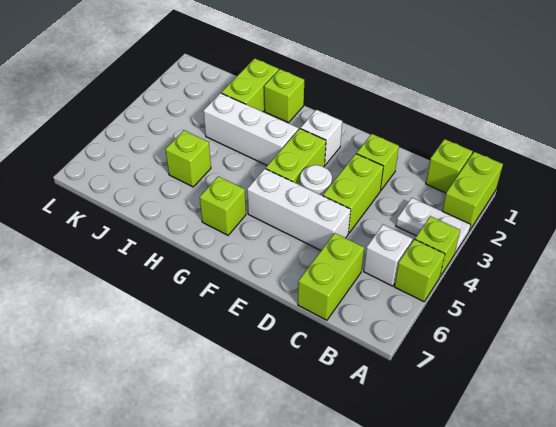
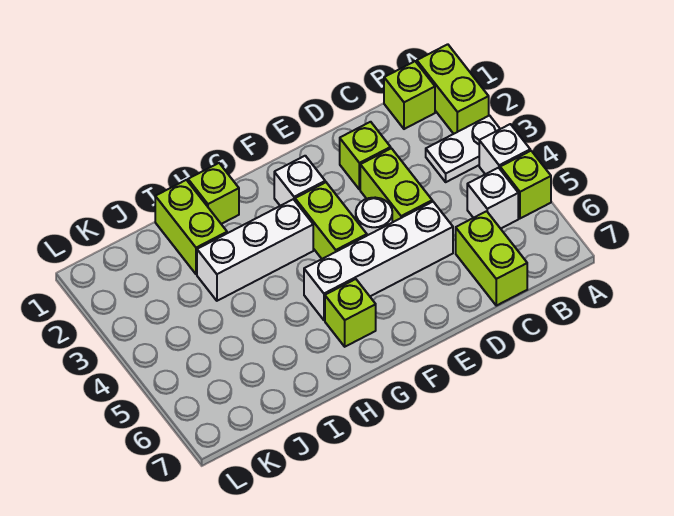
lime 1x1 brick [415,216,460,276] -> white 1x1 brick [479,124,530,174]
white 1x3 brick [247,169,351,250] -> white 1x4 brick [304,202,453,320]
lime 1x1 brick [165,130,211,187] -> none

